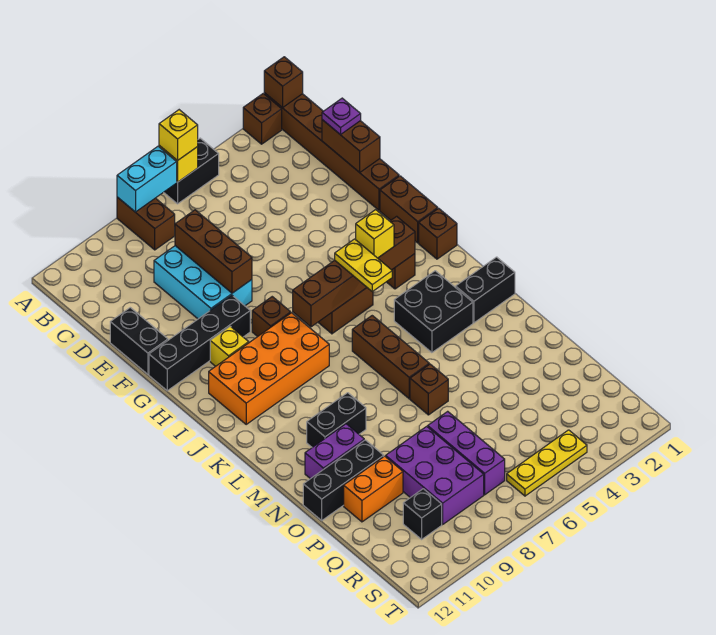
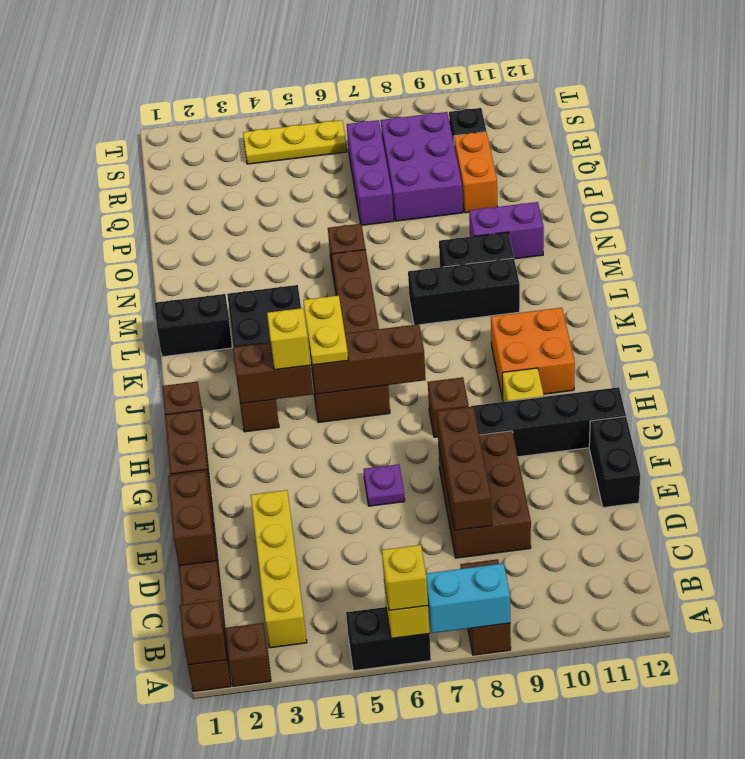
none -> yellow 1x4 brick [251,490,307,648]
purple 1x1 plate [322,98,361,135] -> purple 1x1 plate moved to [364,464,405,506]
cyan 2x3 brick [154,246,252,319] -> brown 2x3 brick [438,431,531,558]
orange 2x4 brick [209,313,329,424] -> orange 2x2 brick [491,308,575,399]
black 1x3 brick [303,440,384,520] -> black 1x3 brick moved to [408,258,520,325]
orange 1x2 brick [344,456,403,522] -> orange 1x2 brick turned to [454,132,497,213]

